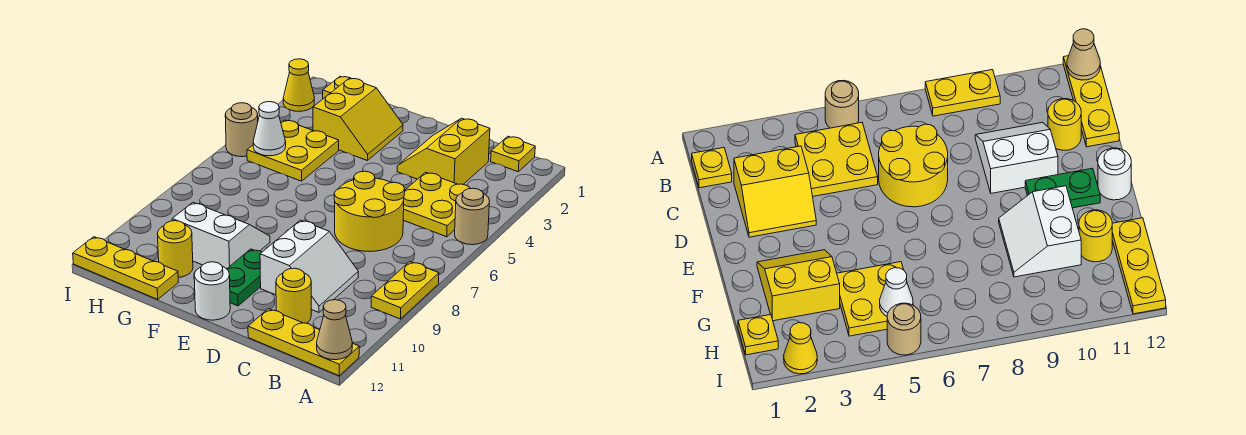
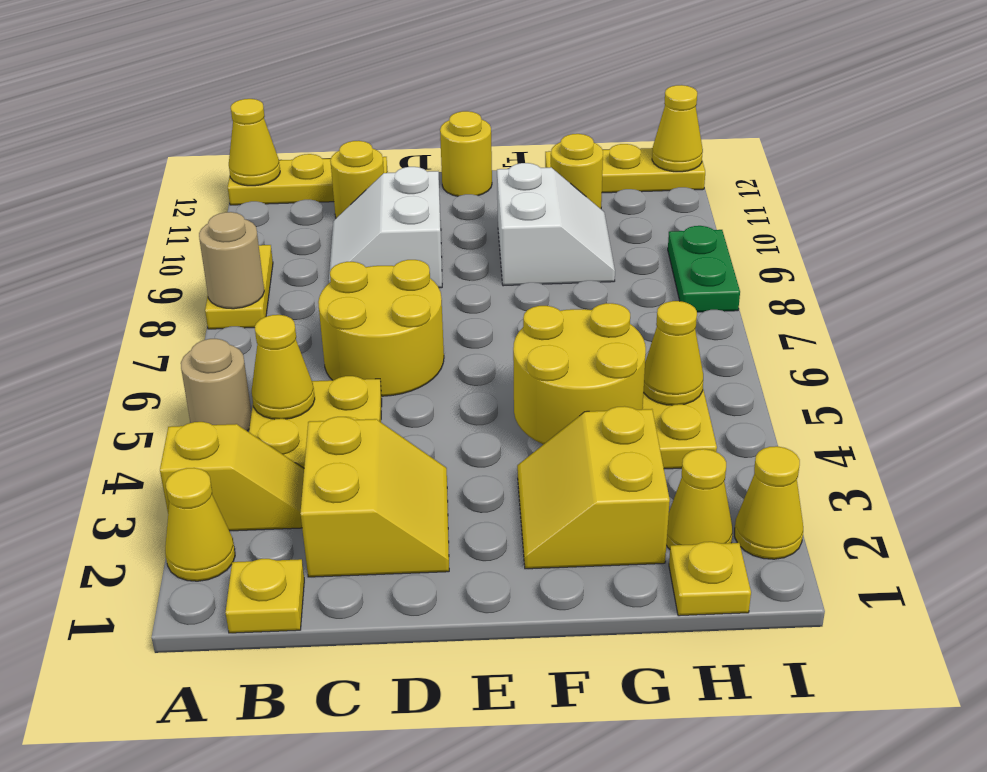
none -> yellow 1x1 cone [165,468,235,581]
none -> yellow 1x2 slope [160,422,304,531]
tan 1x1 cone [317,300,352,360] -> yellow 1x1 cone [229,99,280,186]
none -> yellow 1x1 cone [252,315,315,419]
green 1x2 plate [227,249,262,306] -> green 1x2 plate moved to [668,226,740,312]
white 1x1 round brick [194,262,230,320] -> yellow 1x1 round brick [440,111,492,196]
none -> yellow 2x2 round brick [513,303,646,444]
white 2x2 slope [172,202,270,269] -> white 2x2 slope turned to [497,163,615,286]
none -> yellow 1x1 cone [666,449,732,549]
white 1x1 cone [253,102,286,156] -> yellow 1x1 cone [643,301,703,405]
tan 1x1 round brick [225,103,258,157] -> tan 1x1 round brick moved to [199,212,264,309]
none -> yellow 1x1 cone [652,85,703,172]

